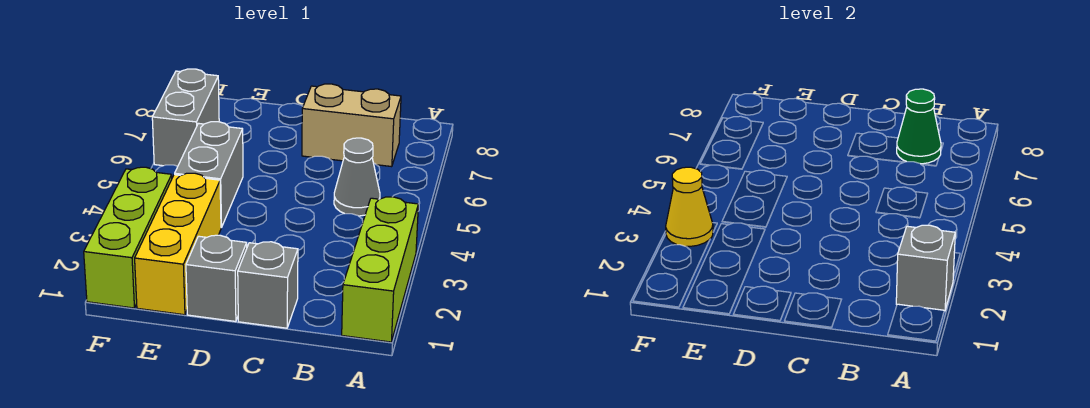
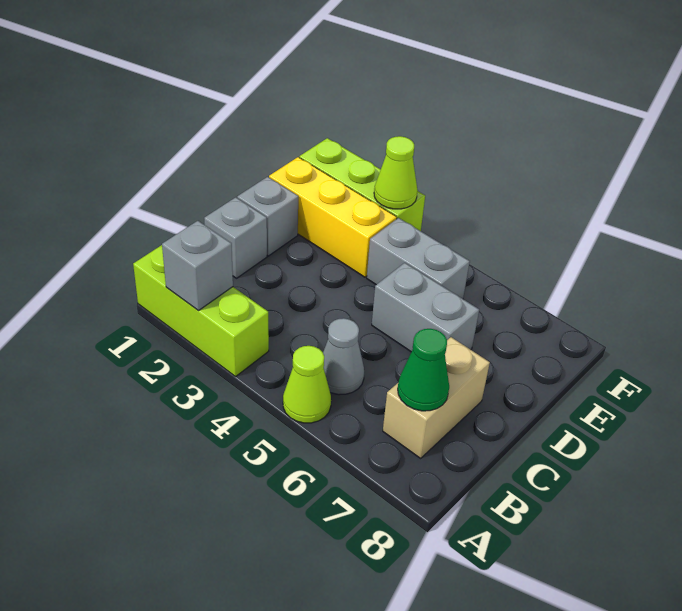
none -> lime 1x1 cone [283,346,331,423]
yellow 1x1 cone [666,167,713,246] -> lime 1x1 cone [374,136,418,209]
grey 1x2 brick [152,69,219,166] -> grey 1x2 brick moved to [372,263,479,352]

